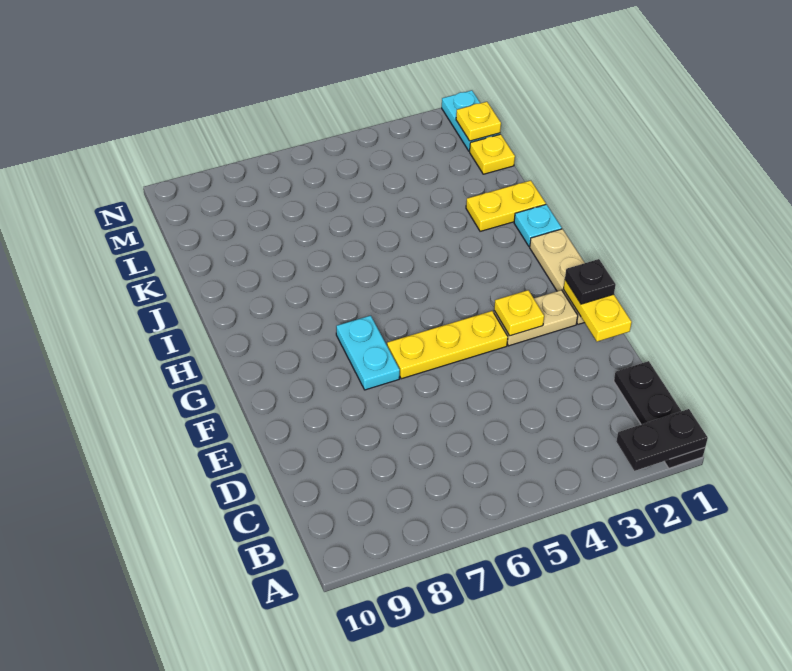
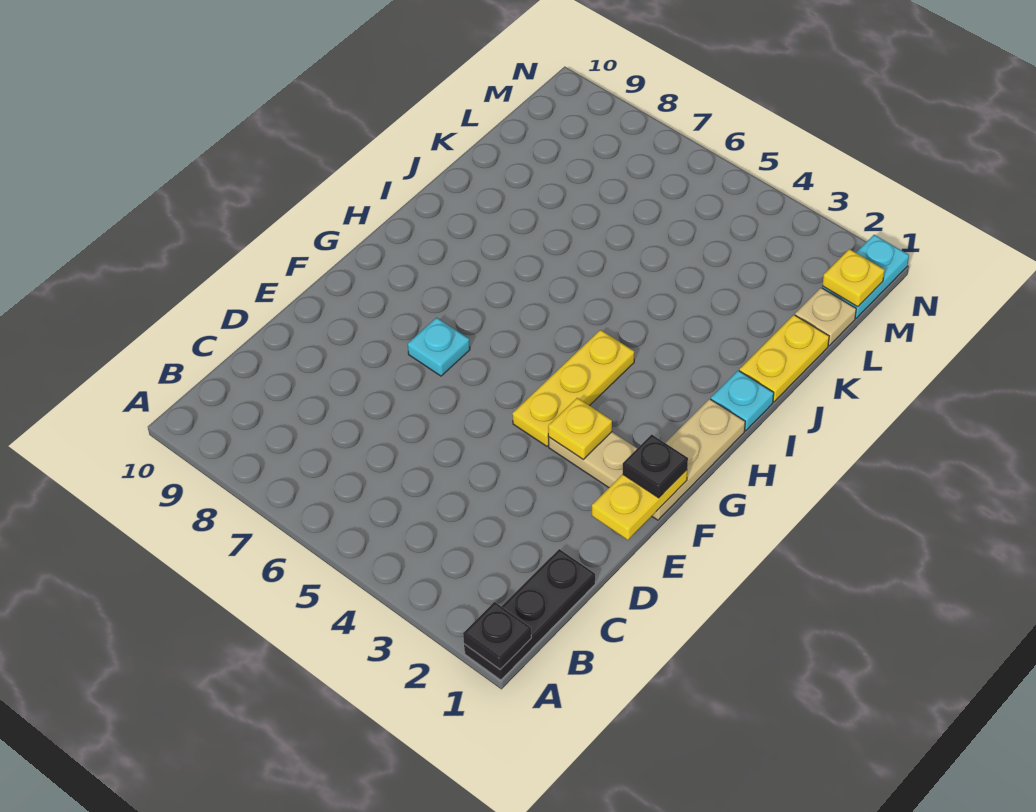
black 1x2 plate [616,409,708,471] -> black 1x1 plate [463,602,531,669]
yellow 1x3 plate [387,311,508,379] -> yellow 1x3 plate turned to [512,330,634,446]
cyan 1x2 plate [336,316,400,390] -> cyan 1x1 plate [408,318,470,376]
yellow 1x2 plate [466,181,546,231] -> yellow 1x2 plate turned to [739,315,829,402]
yellow 1x1 plate [470,134,515,174] -> tan 1x1 plate [795,288,856,346]

